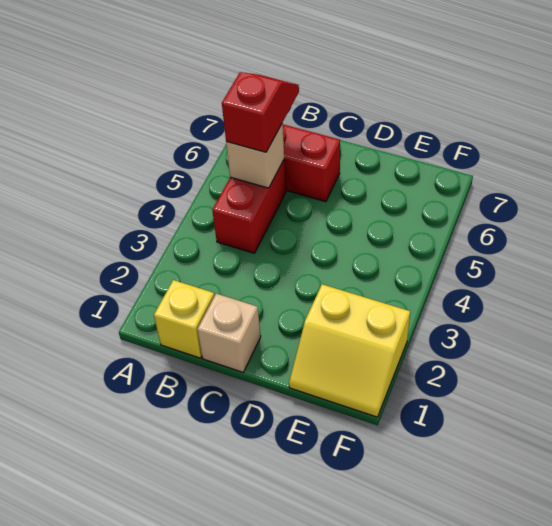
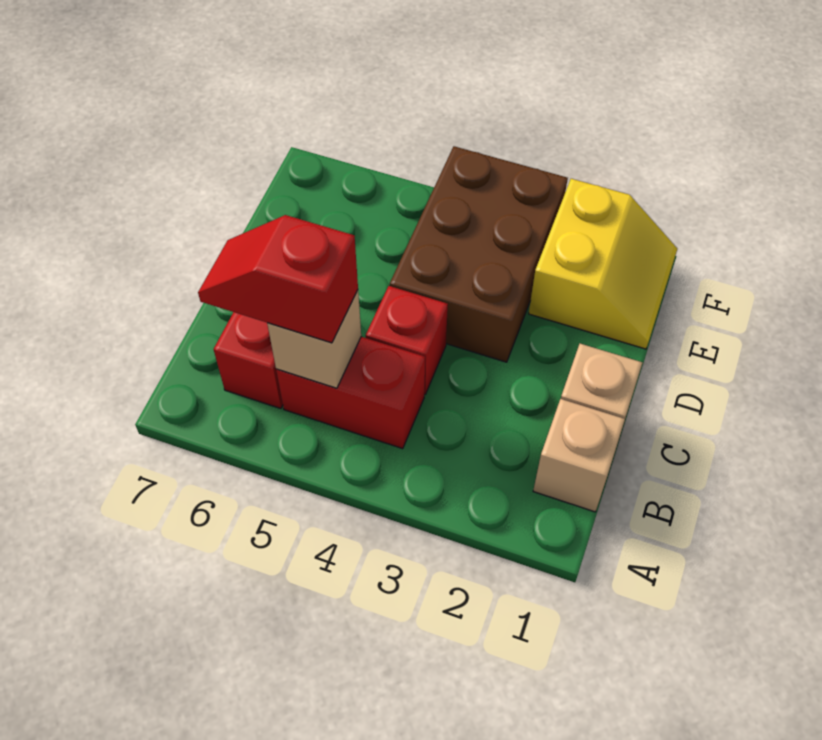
yellow 1x1 brick [154,280,214,358] -> tan 1x1 brick [533,399,625,512]
none -> red 1x1 brick [366,286,448,395]
none -> brown 2x3 brick [390,146,568,362]

